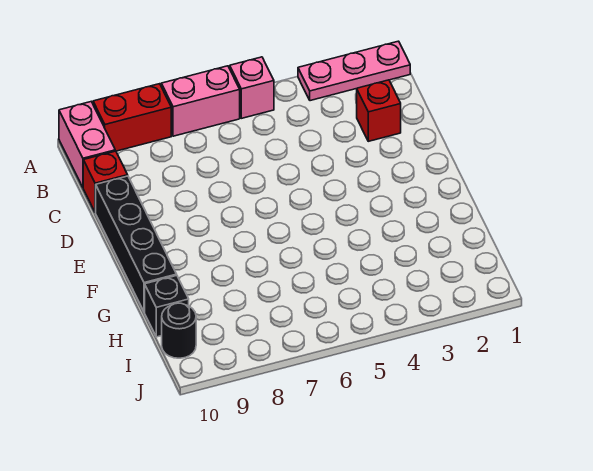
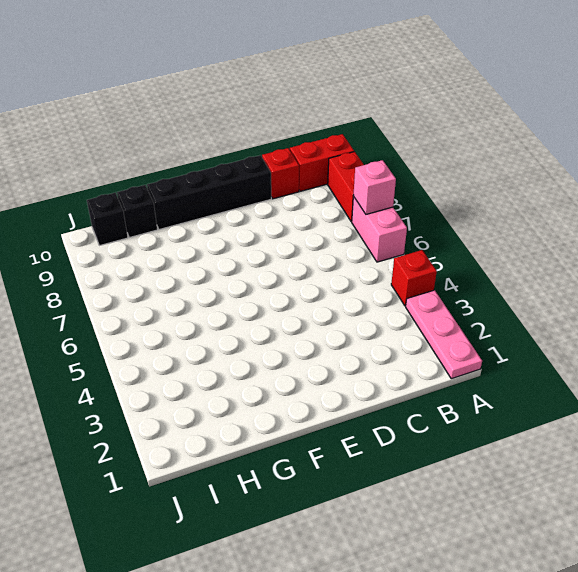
pink 1x1 brick [230,57,274,118] -> pink 1x1 brick moved to [353,160,396,214]
pink 1x2 brick [59,102,115,187] -> red 1x2 brick [290,134,354,191]
red 1x1 brick [357,80,401,141] -> red 1x1 brick moved to [391,250,437,306]
black 1x1 round brick [162,303,196,358] -> black 1x1 brick [87,193,128,246]

